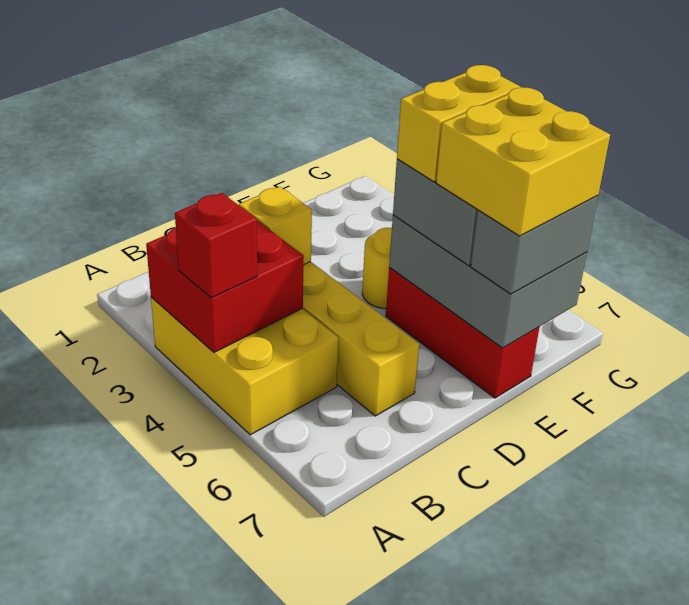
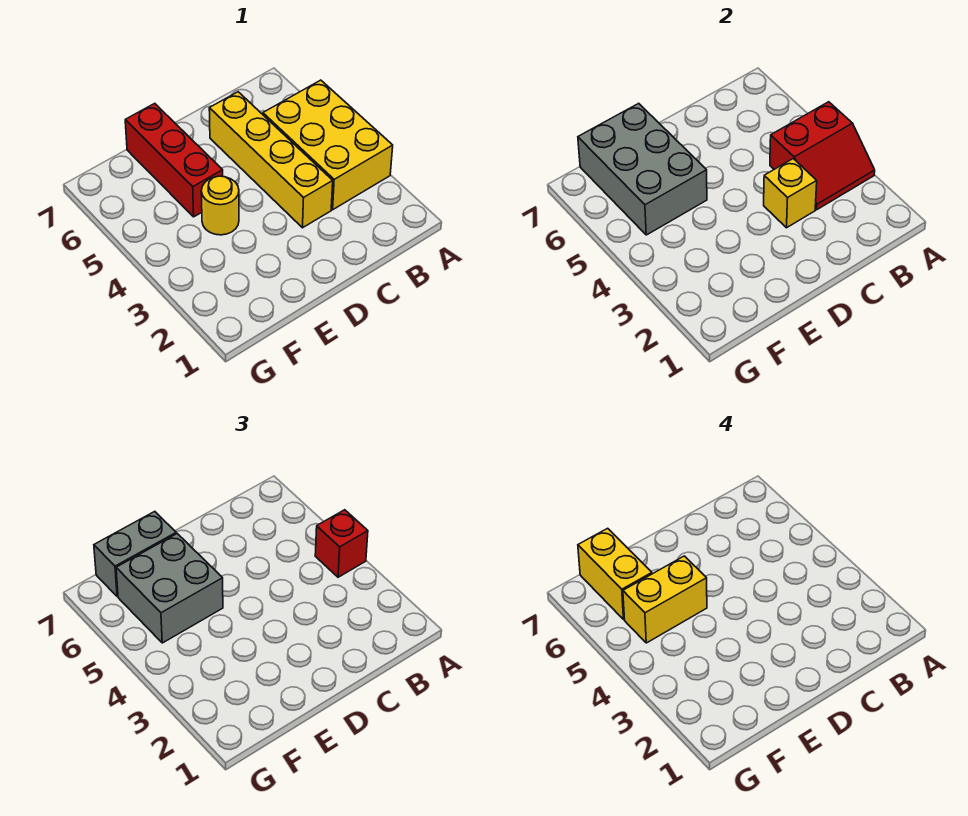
red 2x2 brick [146,221,304,352] -> red 2x2 slope [770,102,875,210]
yellow 2x2 brick [436,87,610,236] -> yellow 1x2 brick [578,528,652,619]

